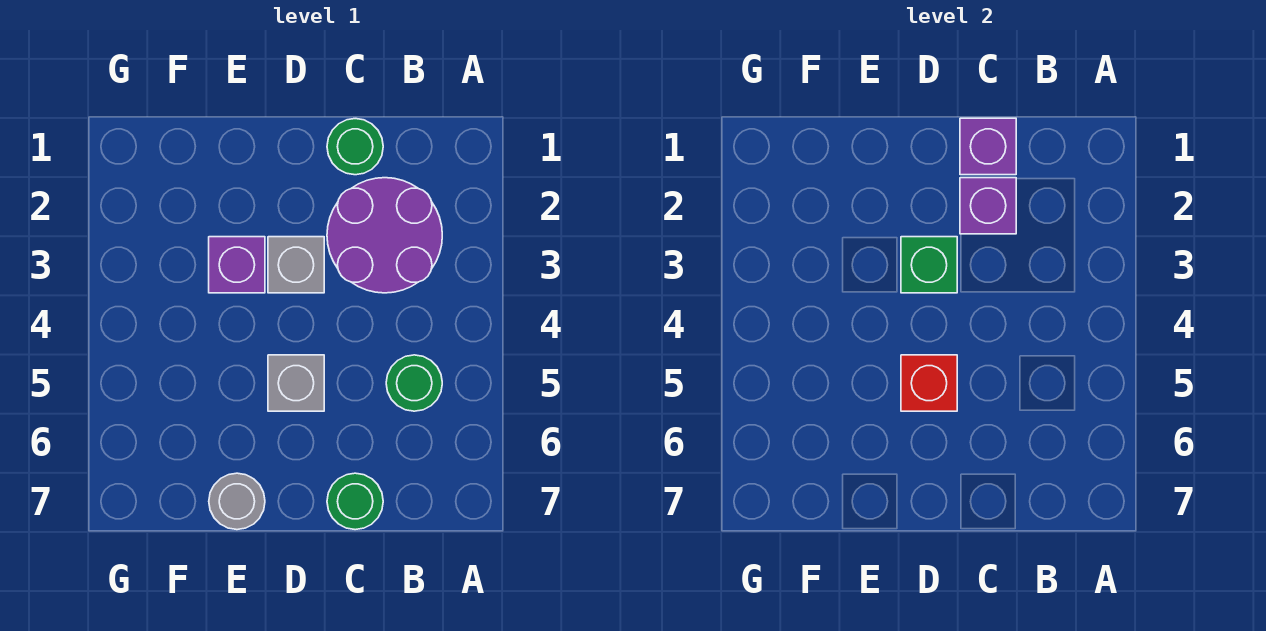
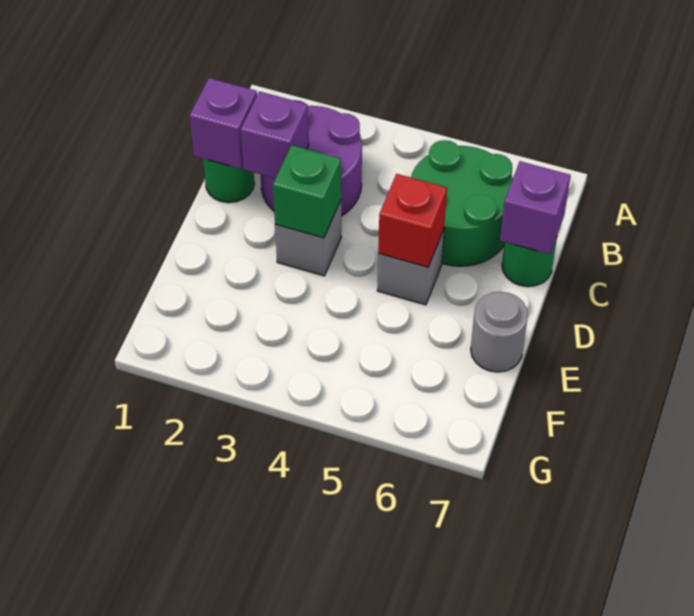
green 1x1 round brick [386,355,442,411] -> green 2x2 round brick [411,140,513,266]
purple 1x1 brick [209,237,265,293] -> purple 1x1 brick moved to [500,161,571,254]

